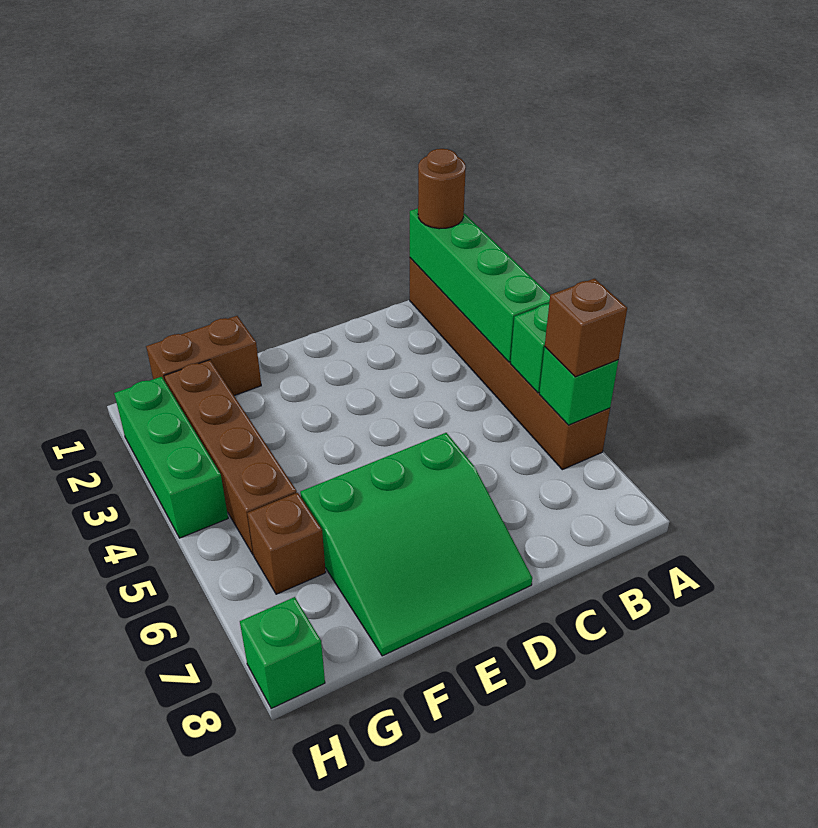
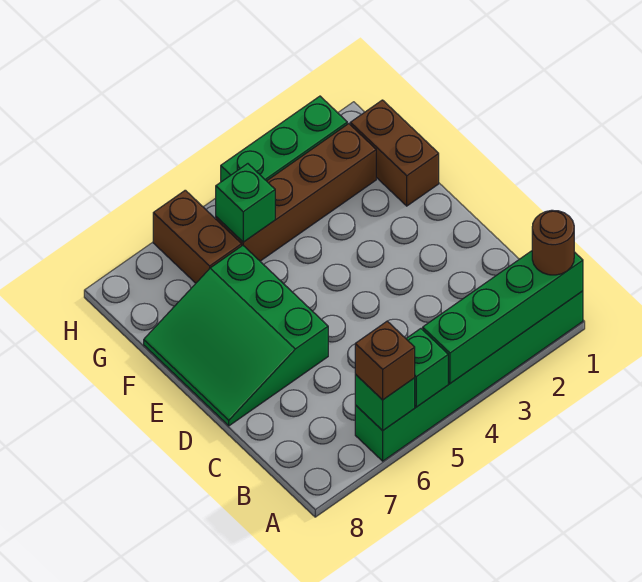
brown 1x6 brick [410,258,610,470] -> green 1x6 brick [355,291,583,461]
brown 1x1 brick [247,493,326,594] -> brown 1x2 brick [153,190,242,283]
green 1x1 brick [240,597,325,709] -> green 1x1 brick moved to [216,164,275,242]

